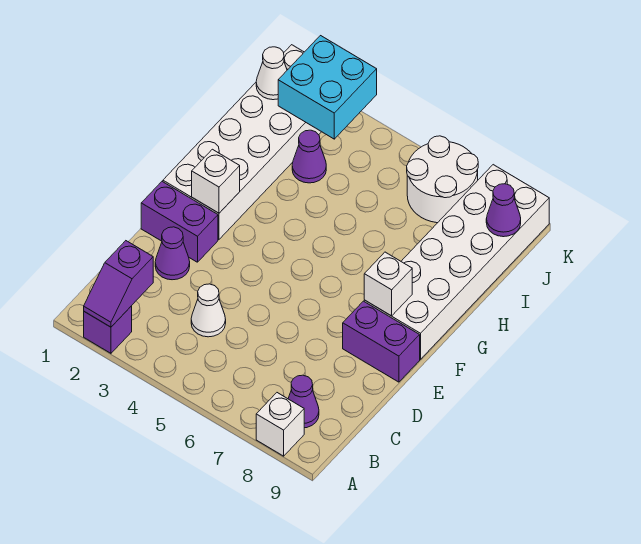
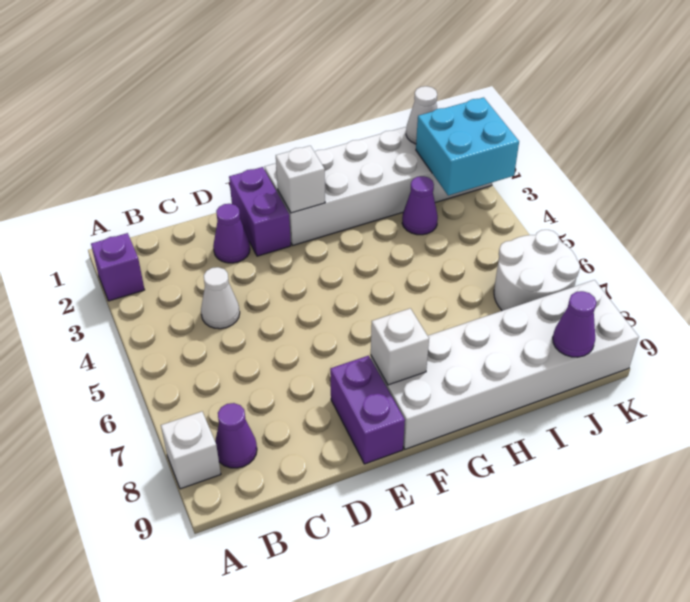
purple 1x2 slope [84,241,153,327] -> none

